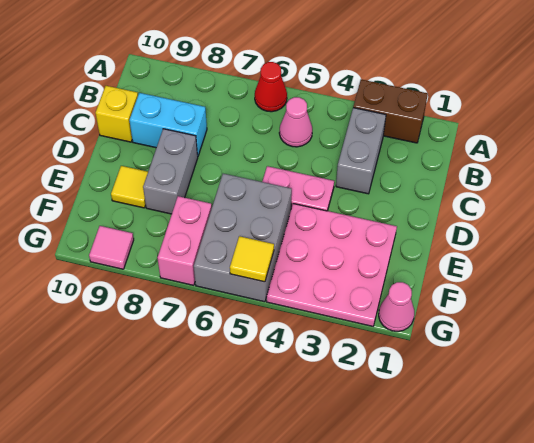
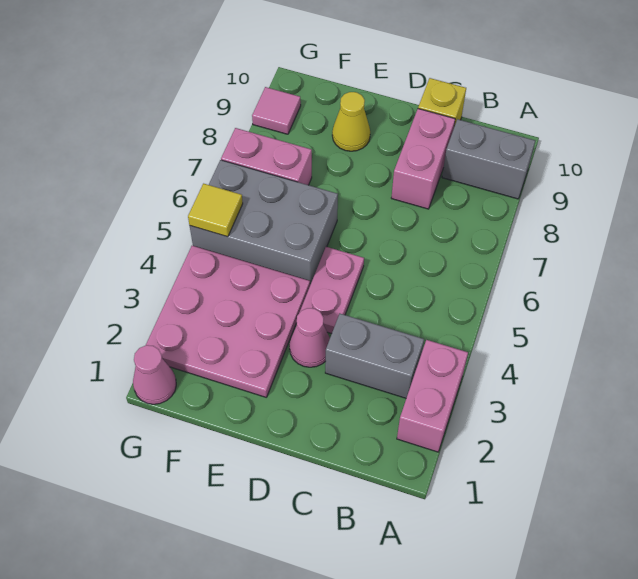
brown 1x2 brick [353,80,428,143] -> pink 1x2 brick [397,340,468,452]
red 1x1 cone [255,62,287,112] -> none
pink 1x1 cone [279,97,312,147] -> pink 1x1 cone moved to [289,308,330,367]
cyan 1x2 brick [129,93,207,156] -> pink 1x2 brick [391,109,455,209]
grey 1x2 brick [143,129,198,214] -> grey 1x2 brick moved to [442,119,535,199]
yellow 1x1 tile [111,166,148,208] -> yellow 1x1 cone [332,92,370,151]

